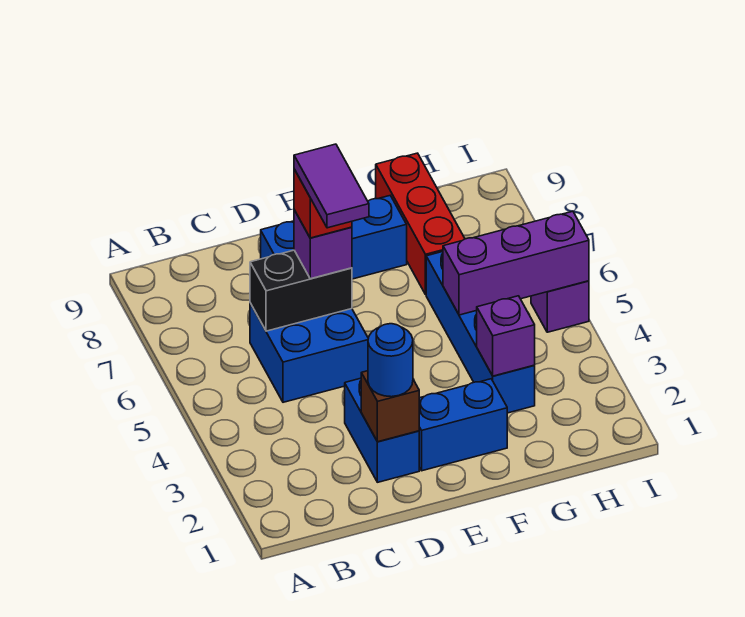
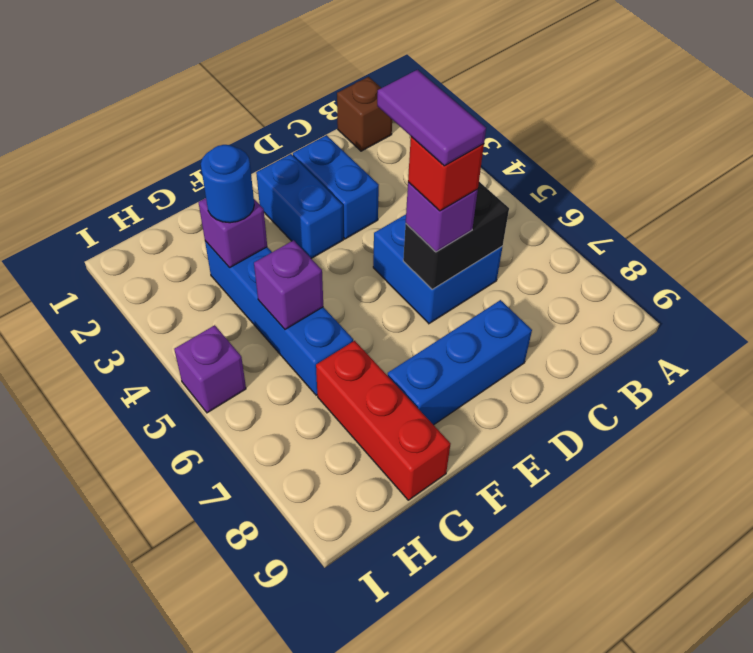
brown 1x1 brick [361,371,419,442] -> brown 1x1 brick moved to [337,77,392,151]
blue 1x1 round brick [368,324,413,397] -> blue 1x1 round brick moved to [201,145,254,223]
blue 1x2 brick [419,379,507,471] -> blue 1x2 brick turned to [256,154,343,258]
purple 1x3 brick [443,211,589,315] -> purple 1x1 brick [254,240,323,329]

